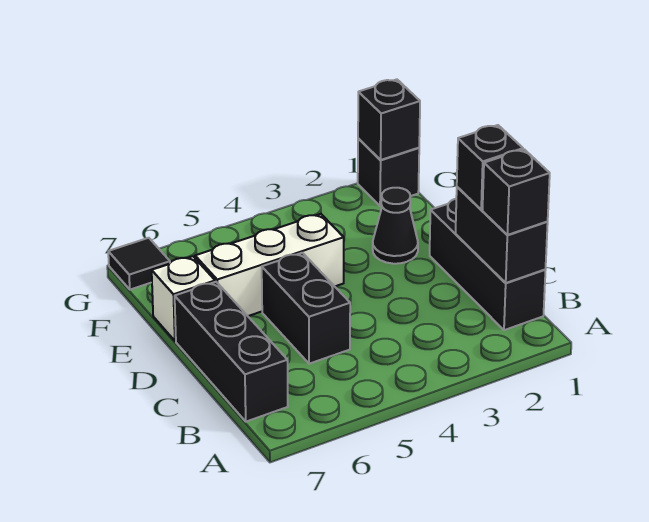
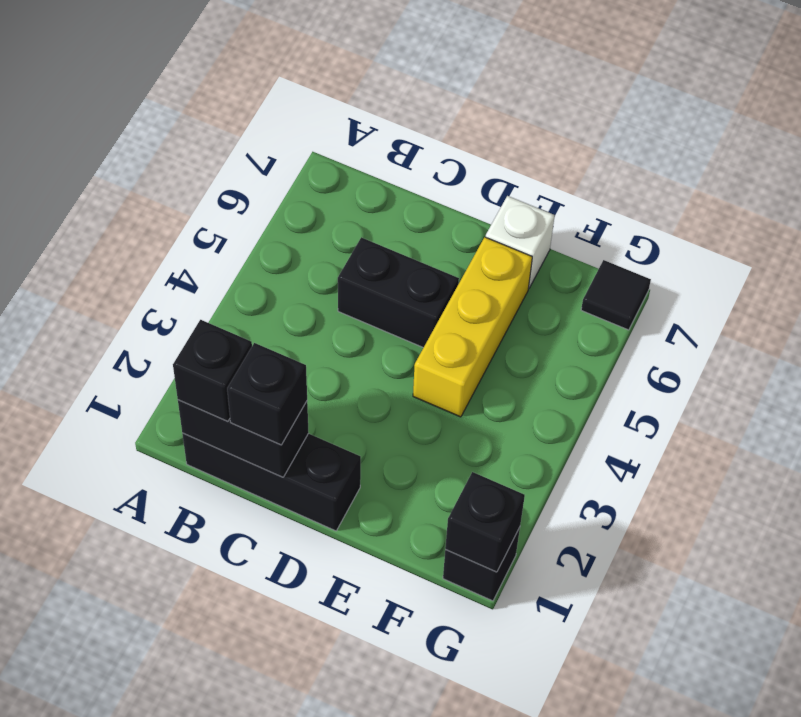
black 1x3 brick [175,282,288,422] -> none
black 1x1 cone [373,188,418,264] -> none
white 1x3 brick [195,214,344,316] -> yellow 1x3 brick [413,237,532,417]

